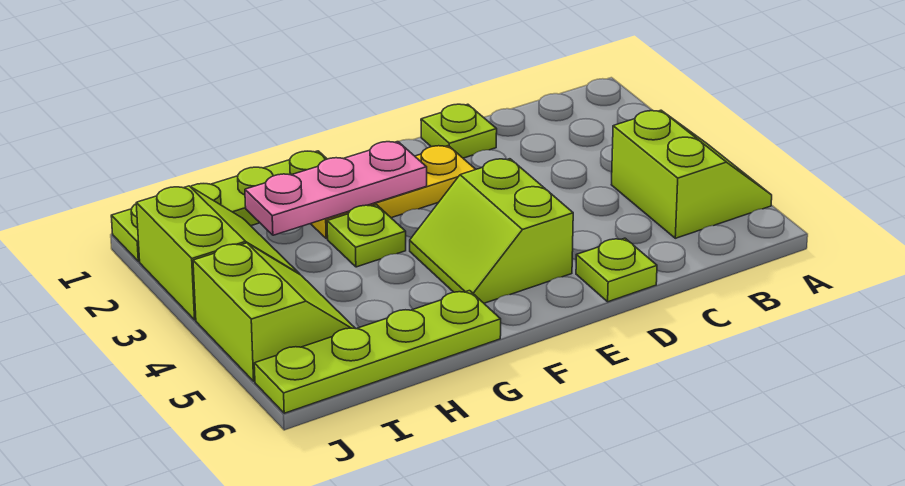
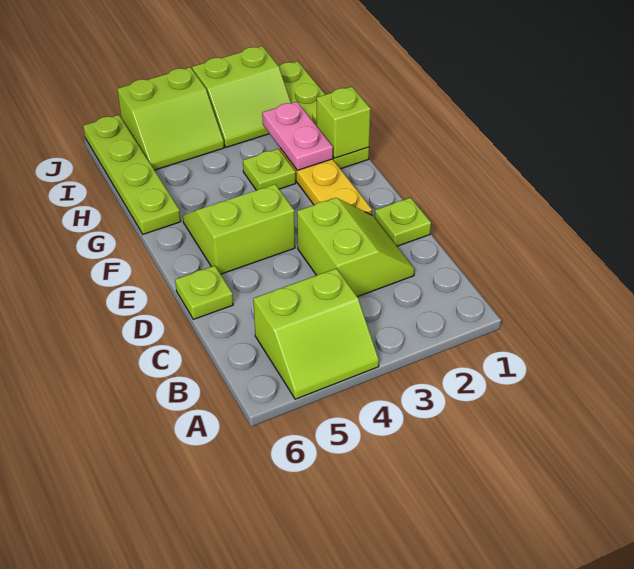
none -> lime 2x2 slope [297,198,415,297]
pink 1x3 plate [245,142,427,235] -> pink 1x2 plate [262,102,333,170]
none -> lime 1x1 brick [317,87,371,158]

